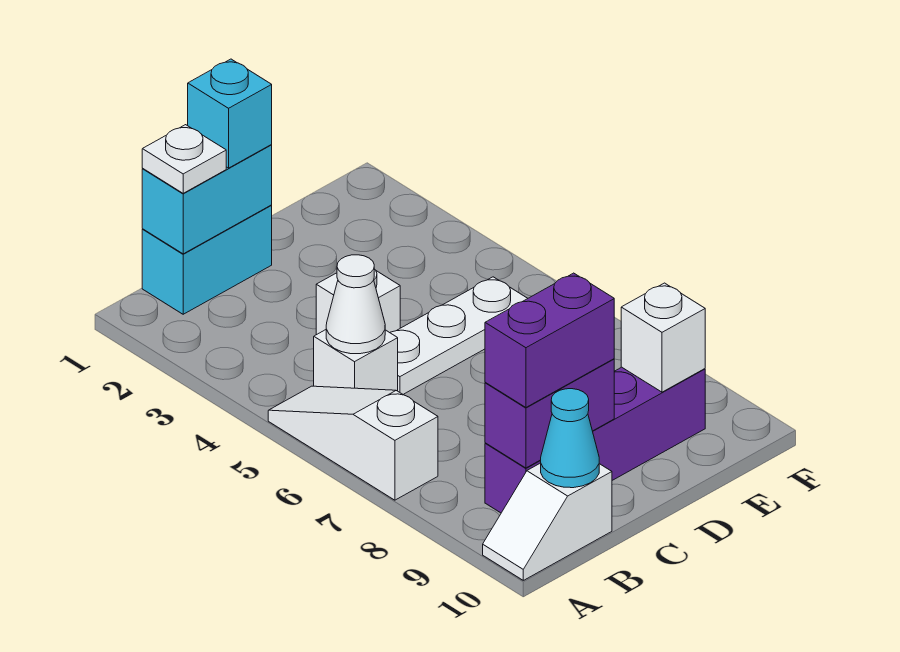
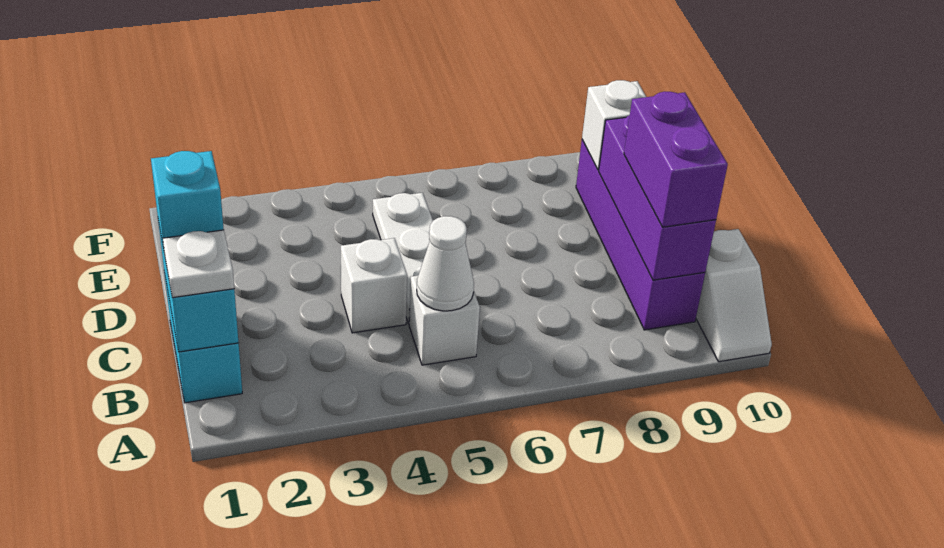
white 1x3 slope [268,386,438,500] -> none
purple 1x2 brick [485,359,614,468] -> purple 1x3 brick [599,115,716,280]
cyan 1x1 cone [541,389,599,488] -> none

